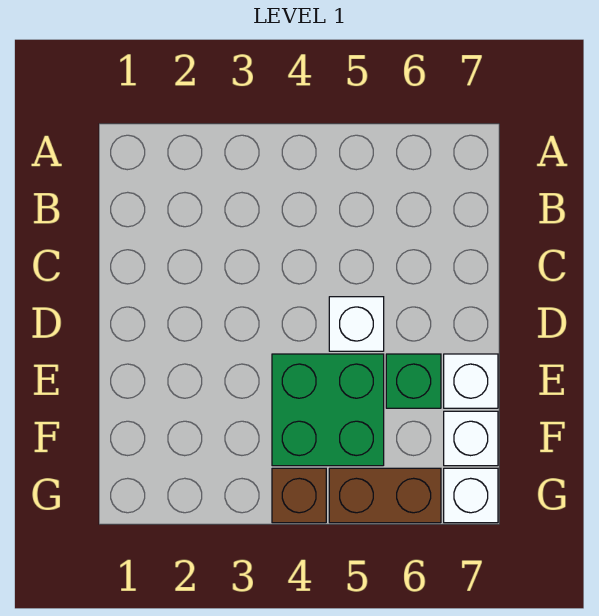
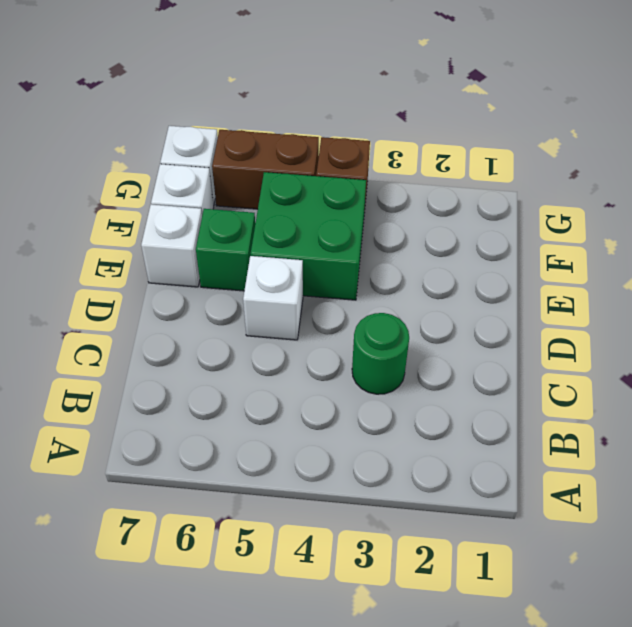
none -> green 1x1 round brick [352,313,409,394]

